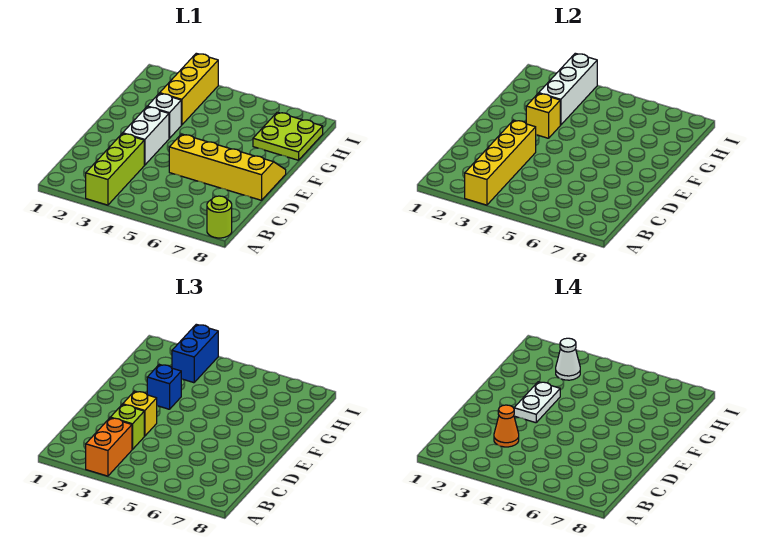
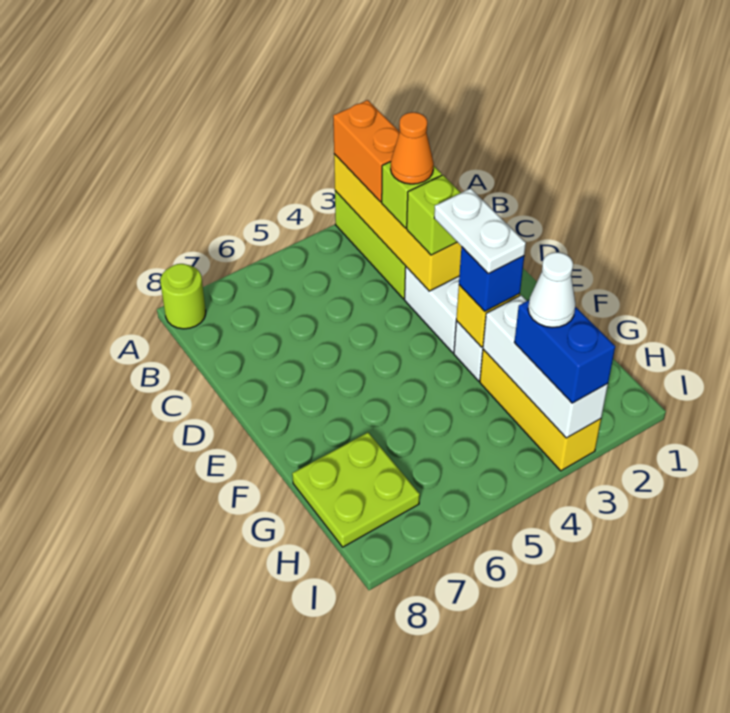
yellow 1x1 brick [123,391,157,436] -> lime 1x1 brick [407,175,461,255]
yellow 2x4 slope [169,134,286,200] -> none

